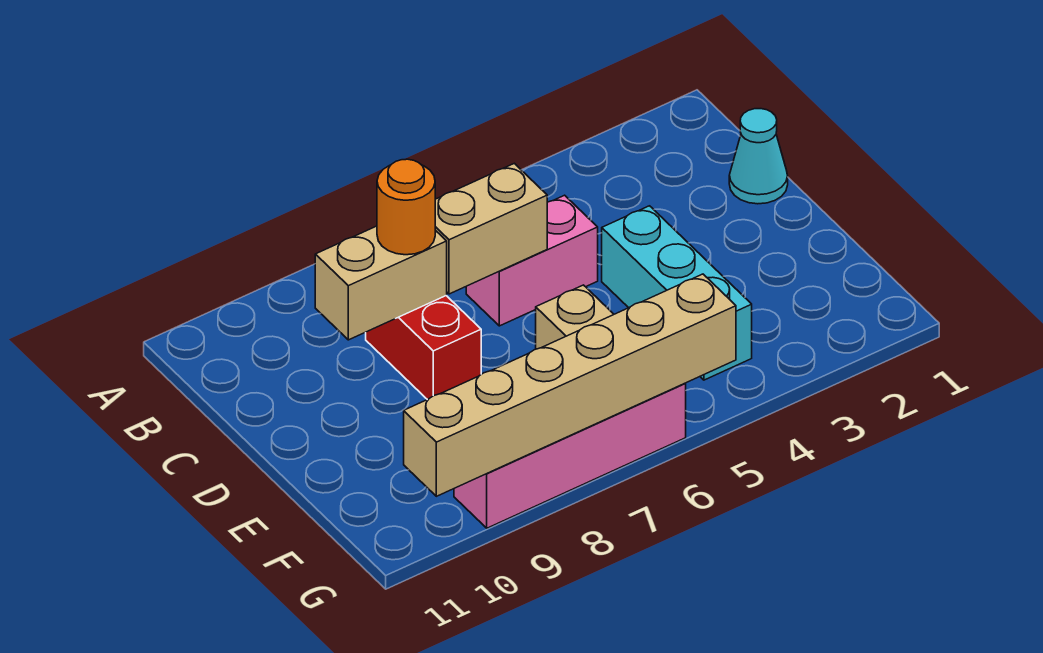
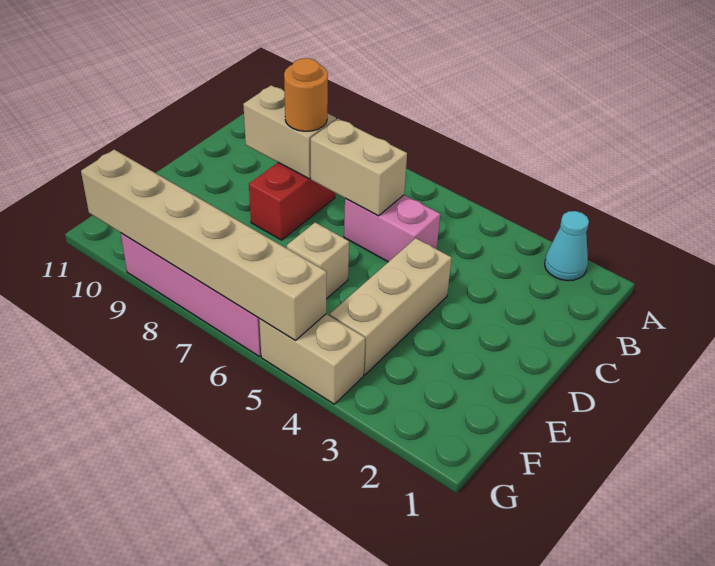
cyan 1x1 cone [729,109,788,204] -> cyan 1x1 cone moved to [545,211,589,281]
cyan 1x3 brick [602,206,752,380] -> tan 1x3 brick [330,238,452,375]
none -> tan 1x2 brick [259,314,365,404]

